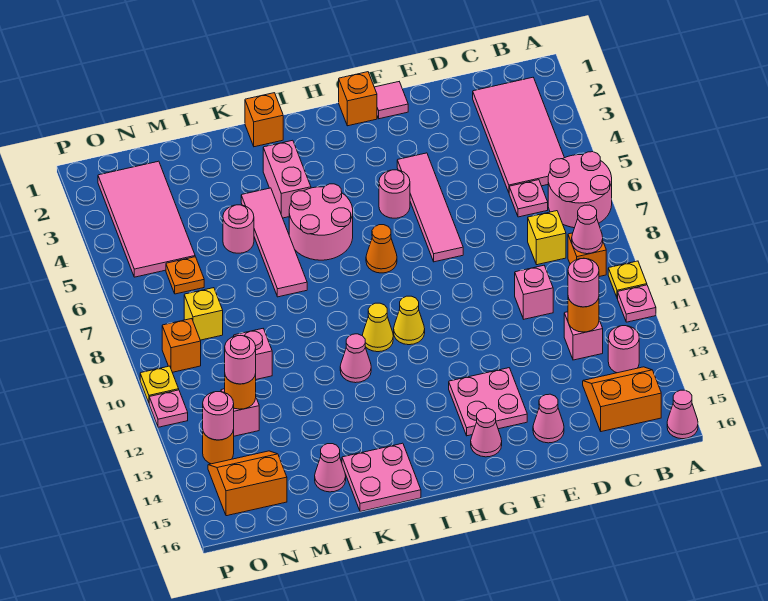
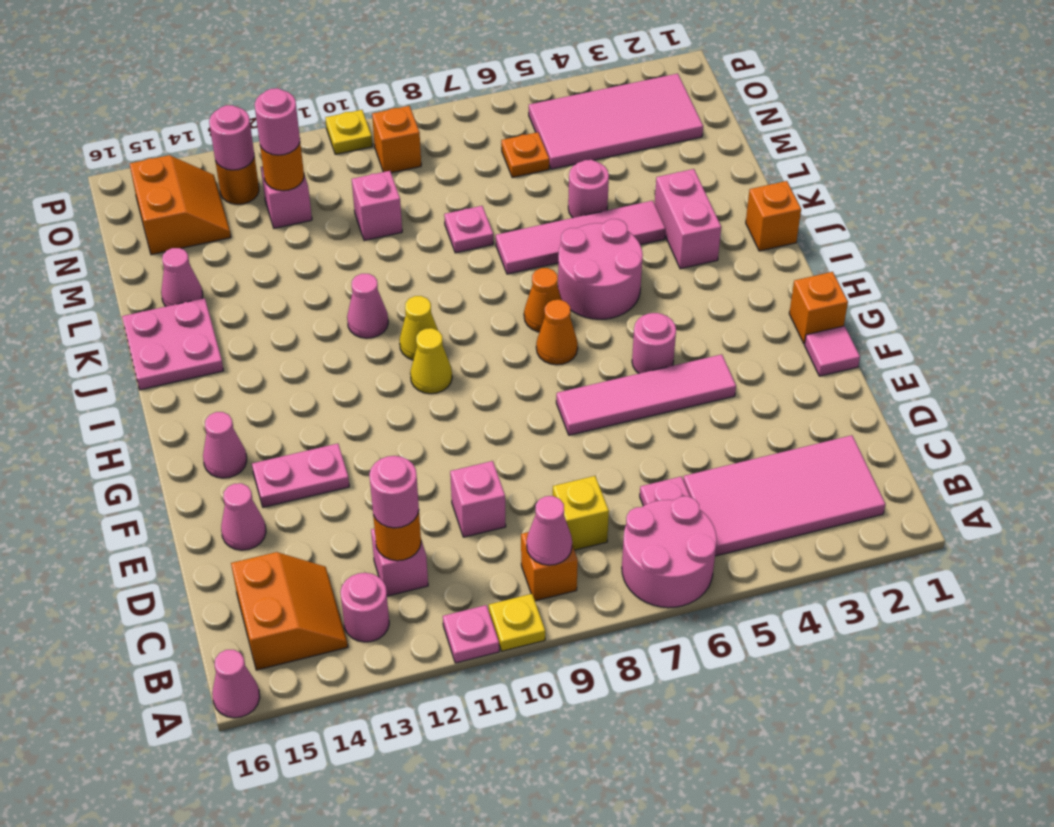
pink 2x2 plate [449,368,527,436] -> pink 1x2 plate [252,444,349,507]
none -> orange 1x1 cone [524,268,562,332]
pink 1x2 brick [263,140,311,218] -> pink 1x2 brick turned to [655,169,721,269]
yellow 1x1 brick [184,288,223,340] -> none
pink 1x1 plate [149,390,188,427] -> pink 1x1 plate moved to [444,206,493,253]

